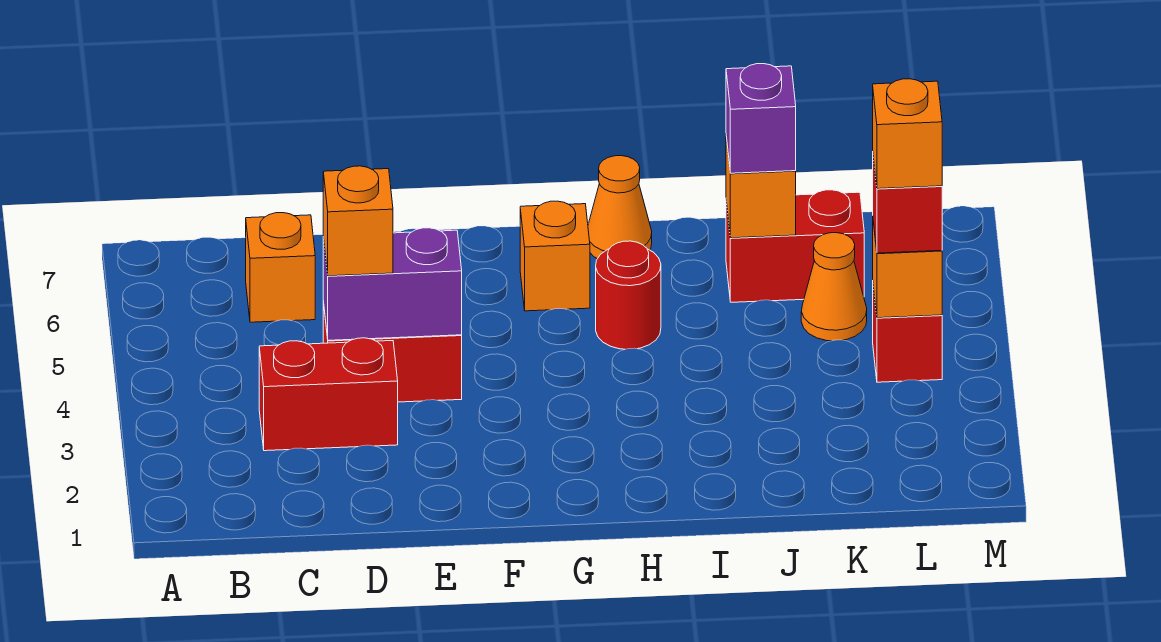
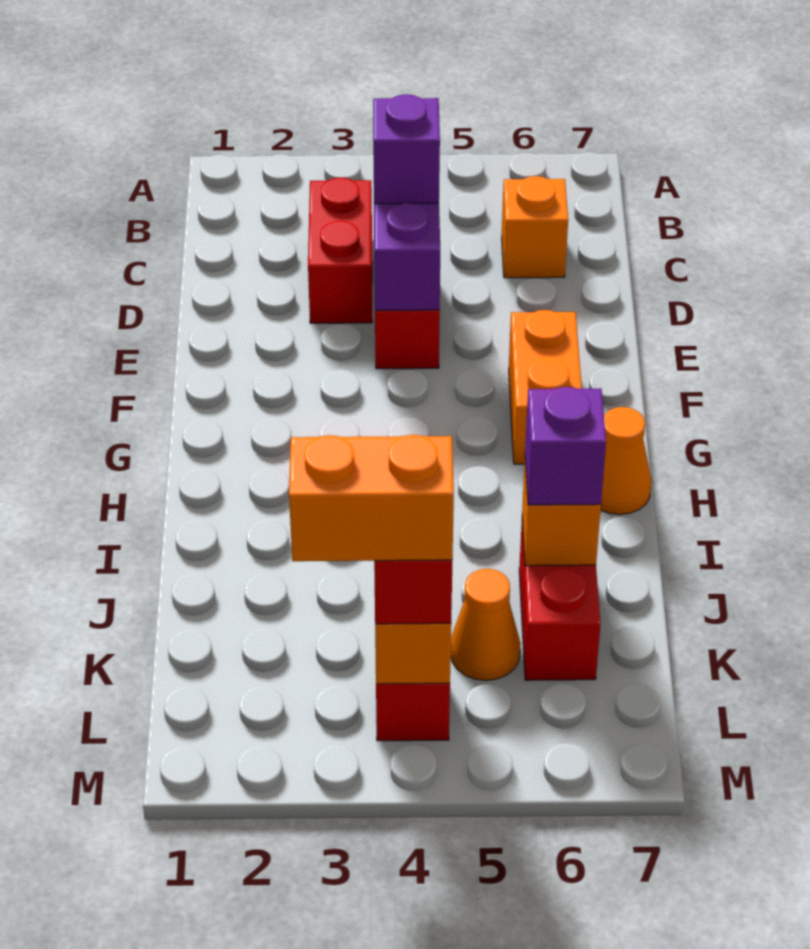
orange 1x1 brick [323,166,393,276] -> purple 1x1 brick [373,94,440,204]
orange 1x1 brick [520,201,590,311] -> orange 1x2 brick [509,310,582,464]
red 1x1 round brick [596,241,661,349] -> none
orange 1x1 brick [873,79,942,189] -> orange 1x2 brick [289,435,454,561]

